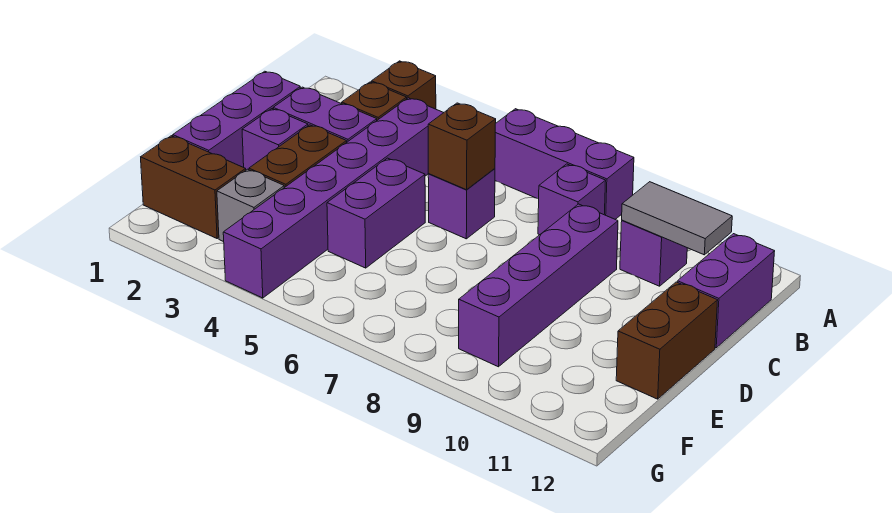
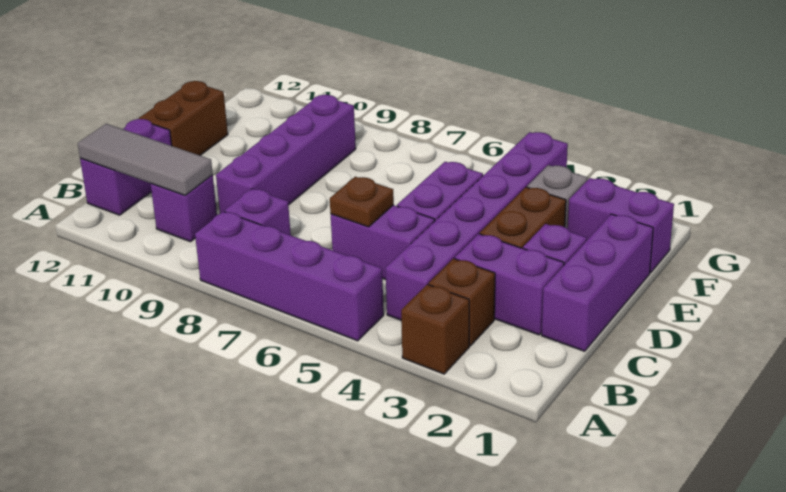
purple 1x3 brick [495,109,634,219] -> purple 1x4 brick [195,211,384,341]
grey 1x2 tile [622,182,732,255] -> grey 1x3 tile [78,124,213,195]
purple 1x1 brick [428,169,495,239] -> purple 1x2 brick [331,205,435,279]
brown 1x1 brick [428,103,496,190] -> brown 1x1 plate [330,177,394,227]
brown 1x2 brick [141,136,246,238] -> purple 1x2 brick [568,178,674,273]

